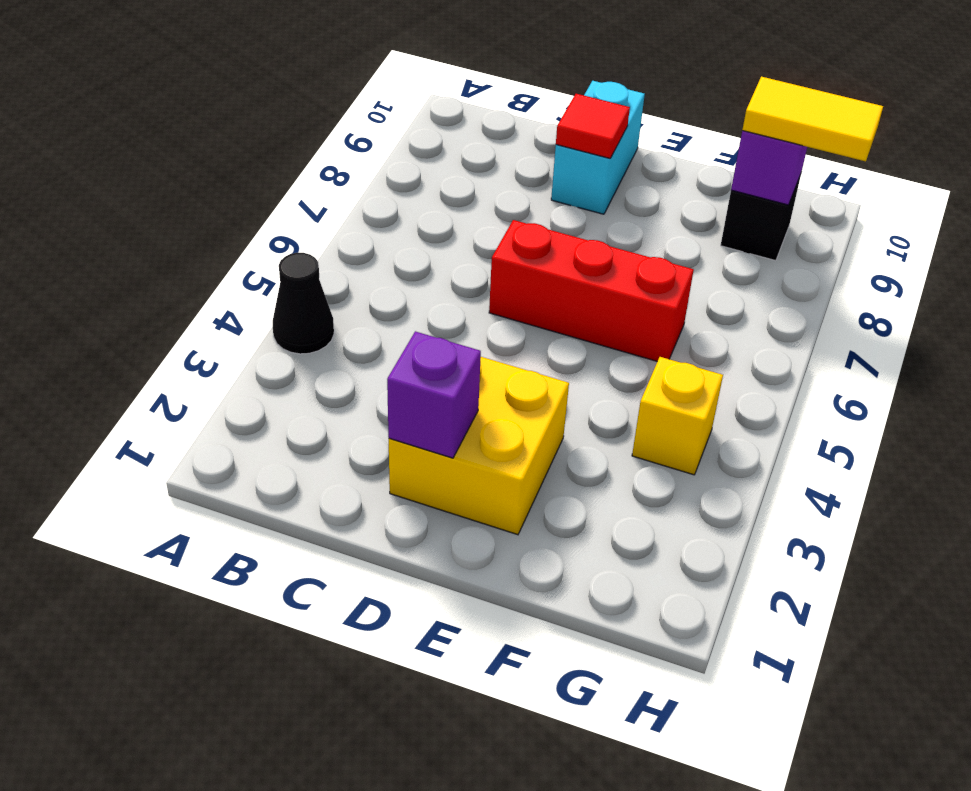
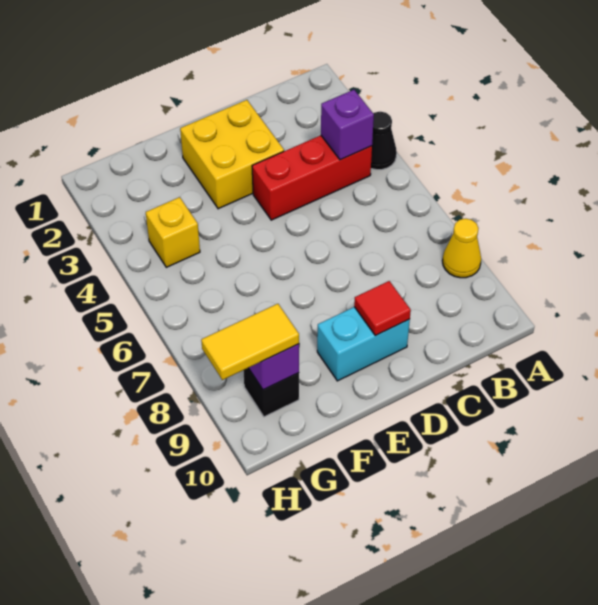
none -> yellow 1x1 cone [443,219,481,278]
purple 1x1 brick [387,331,481,458] -> purple 1x1 brick moved to [321,90,374,160]
red 1x3 brick [489,220,694,361] -> red 1x3 brick moved to [252,135,372,220]
cyan 1x2 brick [551,81,645,214] -> cyan 1x2 brick turned to [317,307,410,381]

